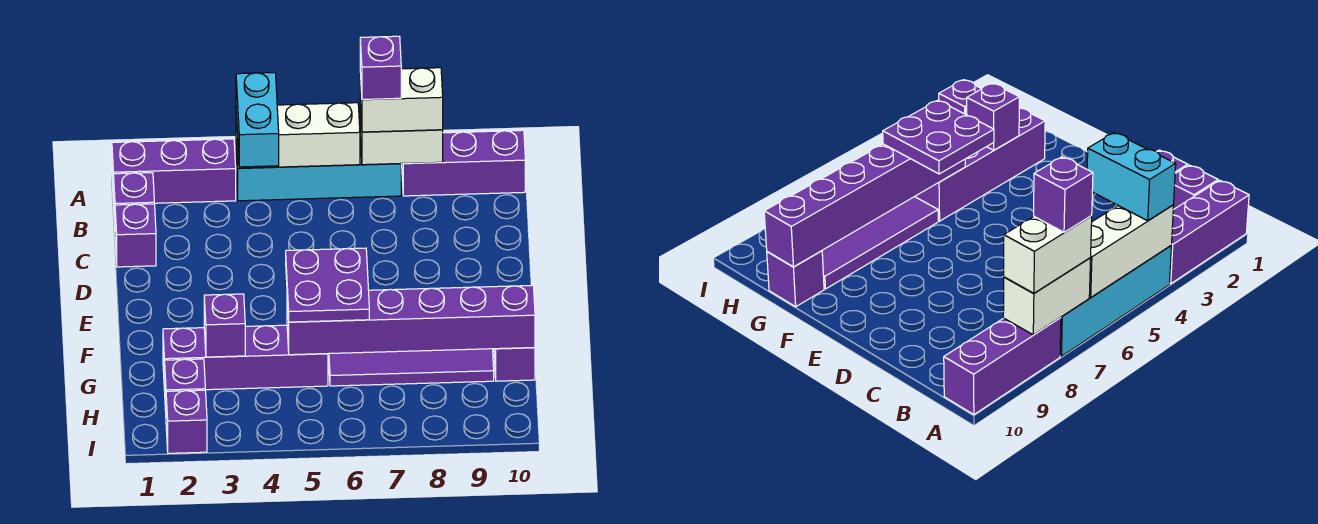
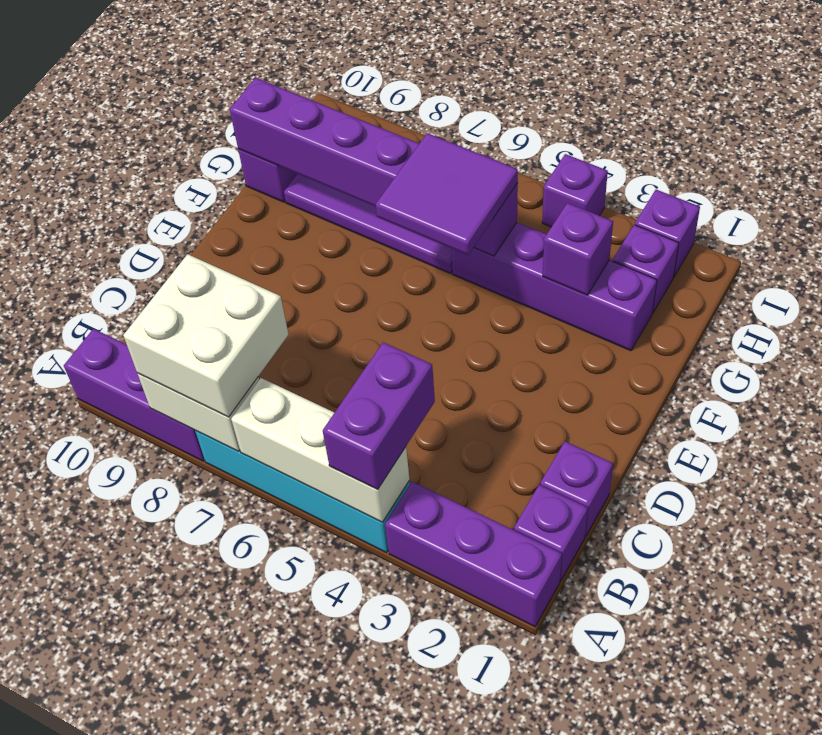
cyan 1x2 brick [236,73,279,167] -> purple 1x2 brick [323,342,435,489]
white 1x2 brick [360,68,443,132] -> white 2x2 brick [124,254,289,417]
purple 1x1 brick [360,36,401,99] -> purple 1x1 brick moved to [542,154,608,227]
purple 2x2 plate [286,248,369,322] -> purple 2x2 tile [376,133,518,255]

